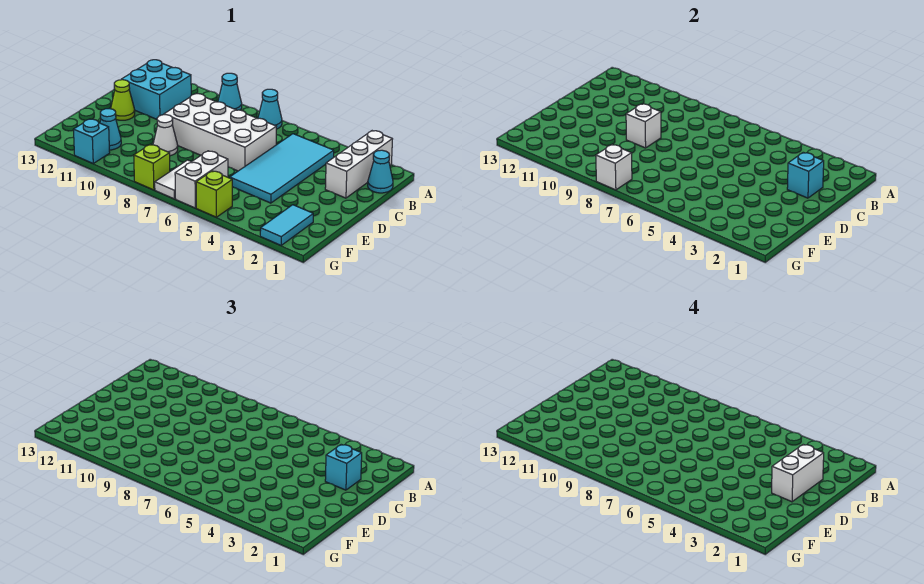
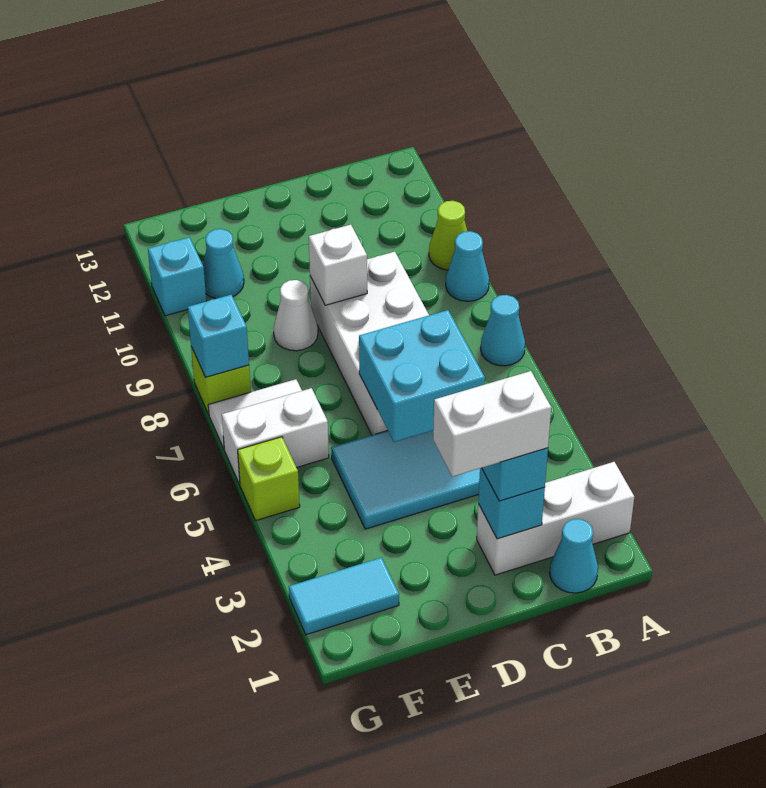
cyan 2x2 brick [122,60,191,119] -> cyan 2x2 brick moved to [359,310,485,442]
lime 1x1 cone [111,80,135,120] -> lime 1x1 cone moved to [429,201,468,270]
white 1x1 brick [596,145,632,190] -> cyan 1x1 brick [188,295,249,377]

